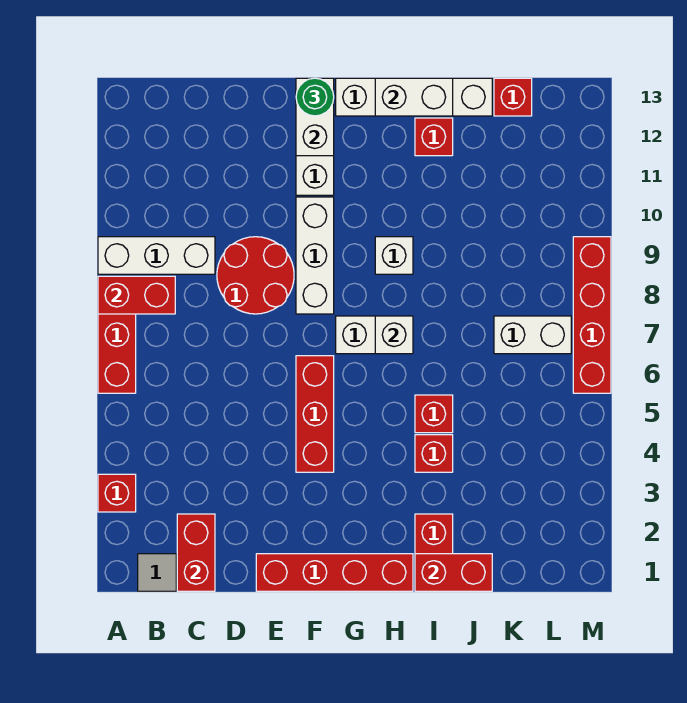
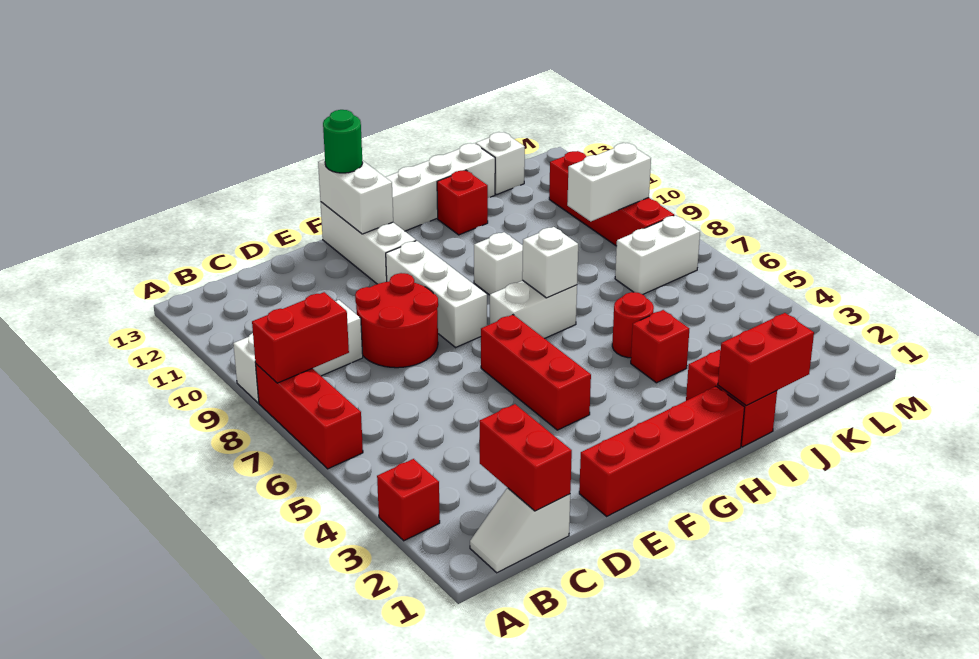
white 1x2 brick [375,78,453,116] -> white 1x2 brick moved to [567,143,651,221]
red 1x1 brick [415,395,453,433] -> red 1x1 round brick [612,292,654,358]
red 1x1 brick [494,78,532,116] -> white 1x1 brick [476,132,525,195]
red 1x4 brick [573,237,611,393] -> red 1x4 brick moved to [549,151,674,246]

